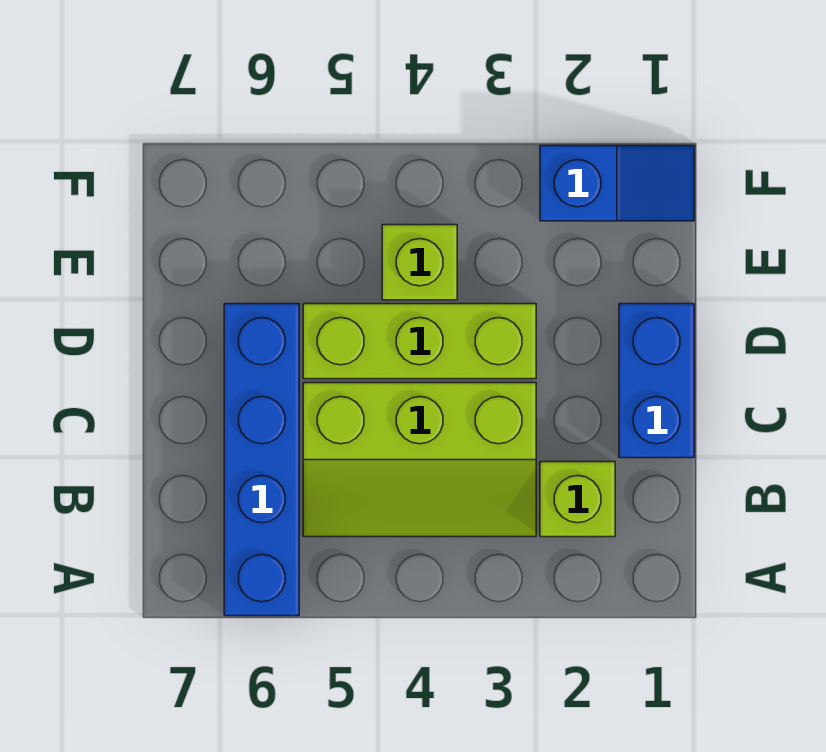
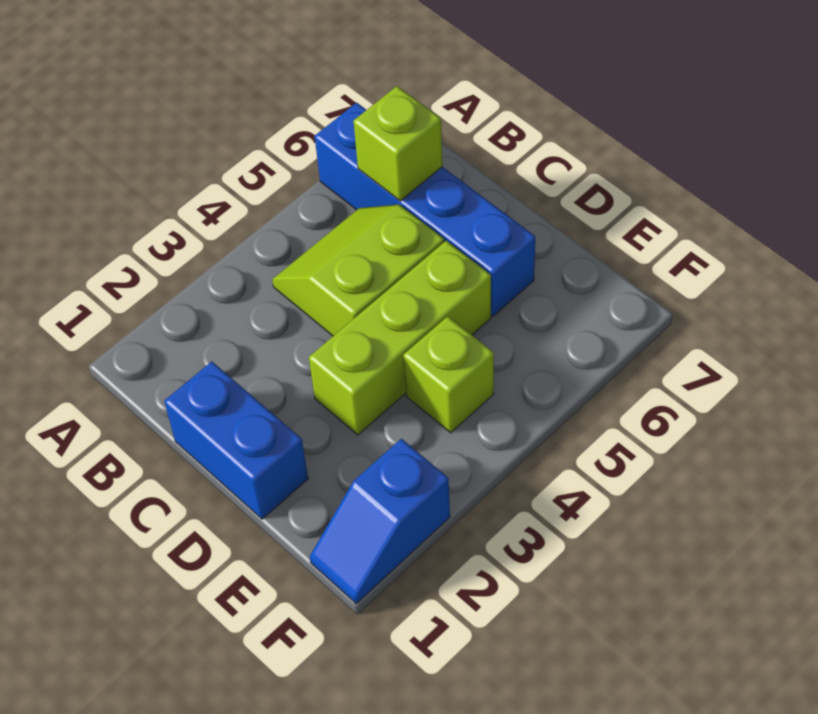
lime 1x1 brick [540,462,615,537] -> lime 1x1 brick moved to [353,86,443,201]
lime 2x3 slope [303,383,536,537] -> lime 2x2 slope [272,204,444,336]

